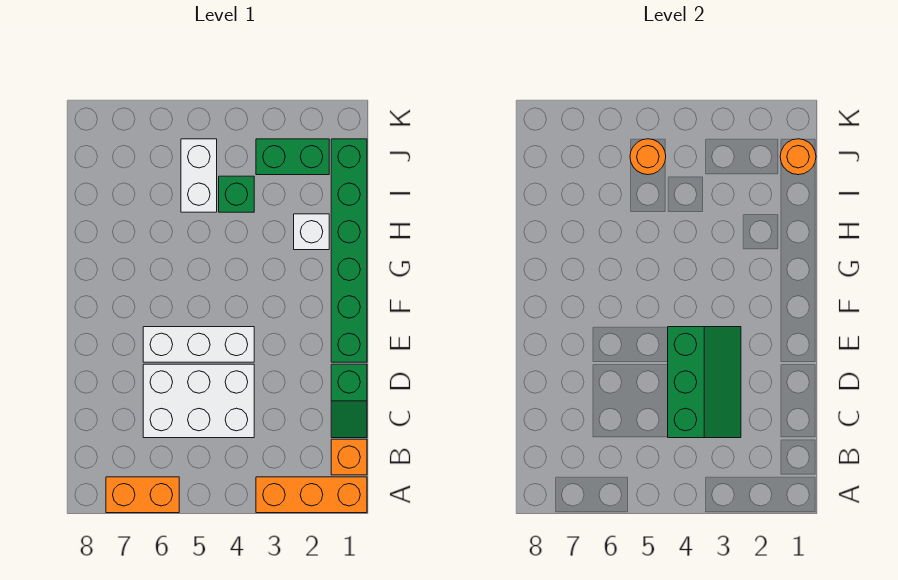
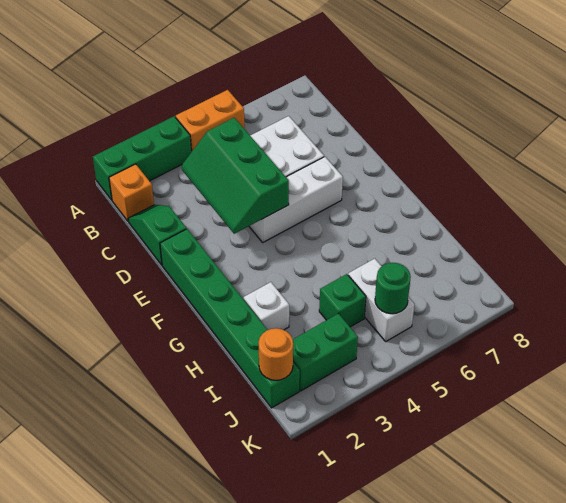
orange 1x3 brick [256,477,367,513] -> green 1x3 brick [93,116,191,200]
orange 1x2 brick [106,477,179,513] -> orange 1x2 brick moved to [176,90,245,152]
orange 1x1 round brick [630,139,666,175] -> green 1x1 round brick [375,263,411,314]

